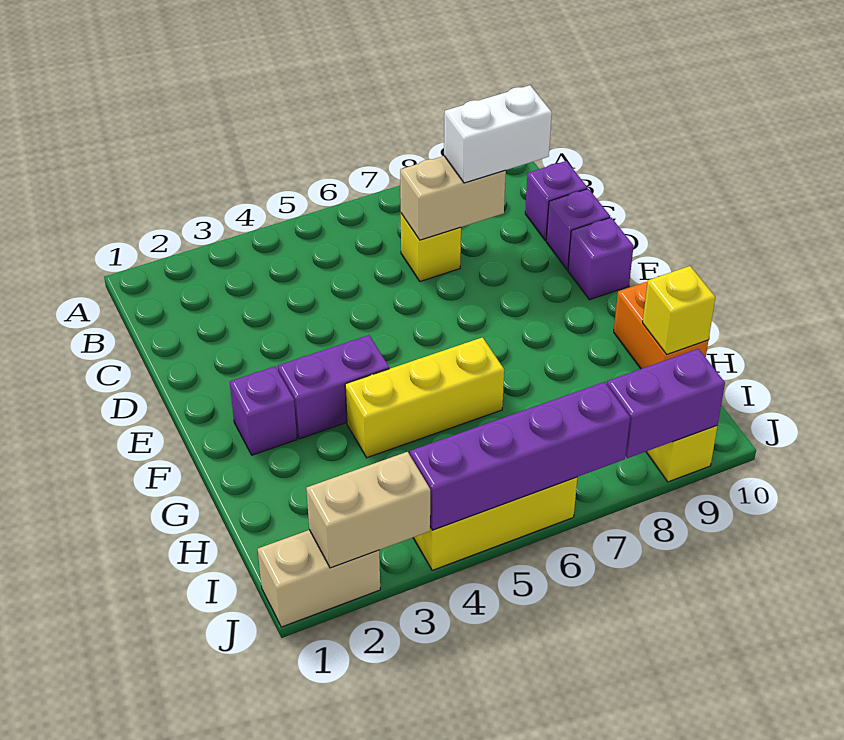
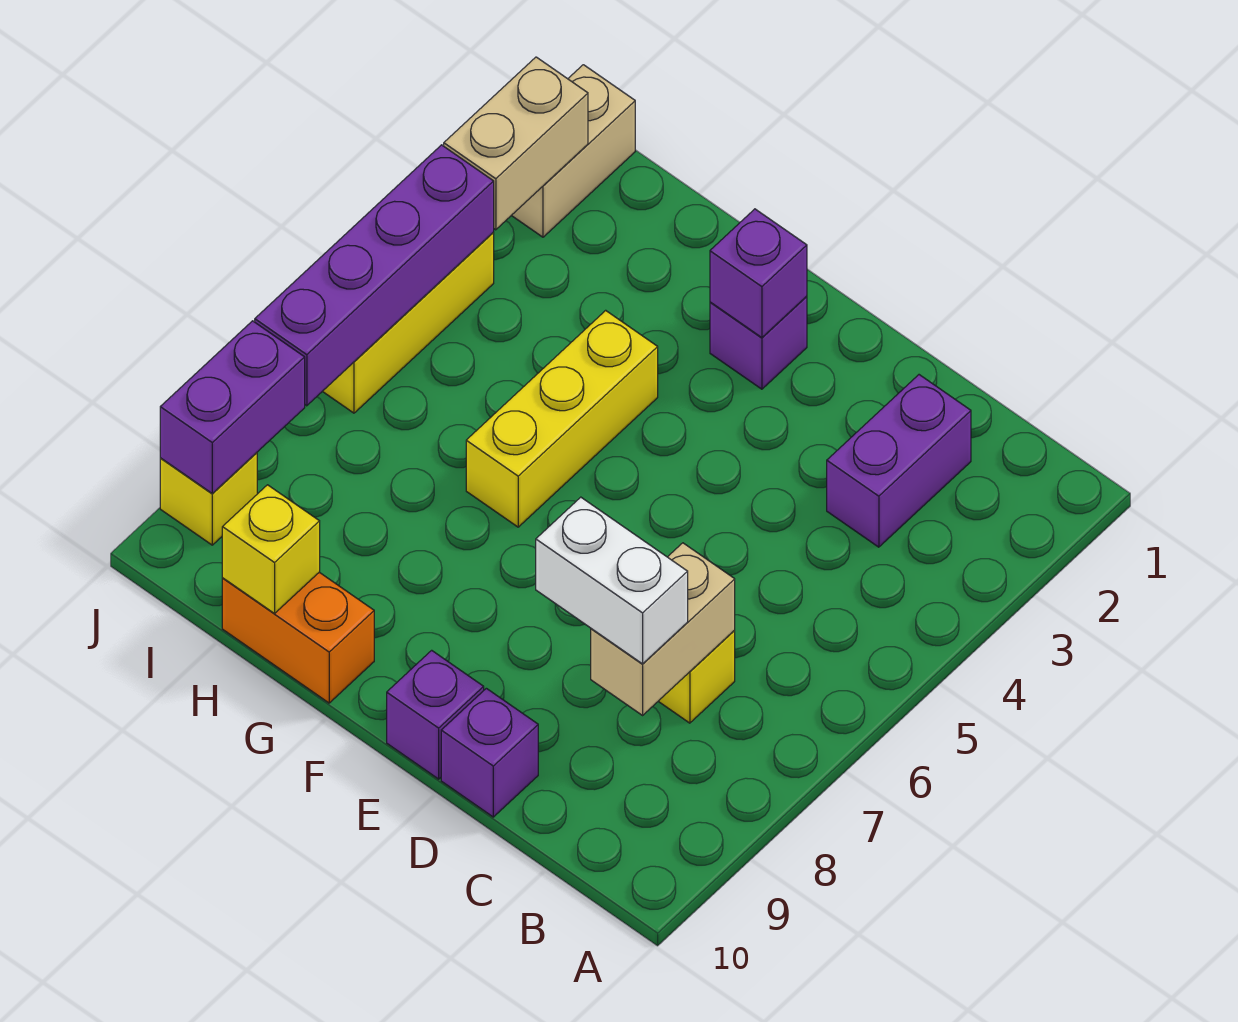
white 1x2 brick [444,85,552,183] -> white 1x2 brick turned to [536,497,688,664]
purple 1x1 brick [525,161,587,241] -> purple 1x1 brick moved to [710,209,807,338]
purple 1x2 brick [278,335,389,439] -> purple 1x2 brick moved to [827,375,971,547]

